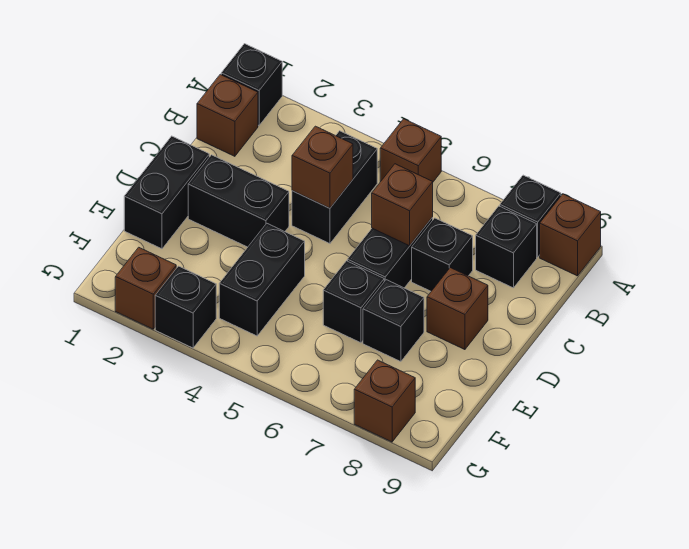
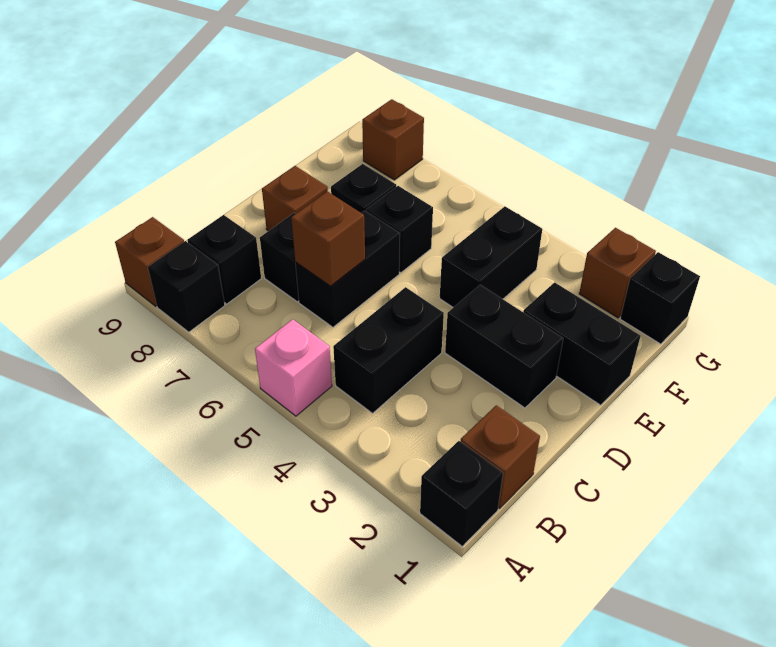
brown 1x1 brick [380,119,441,182] -> pink 1x1 brick [255,319,332,416]
brown 1x1 brick [292,126,353,208] -> none
black 1x2 brick [124,136,209,249] -> black 1x2 brick turned to [523,282,641,405]
black 1x1 brick [155,266,216,348] -> black 1x1 brick moved to [620,252,700,344]

